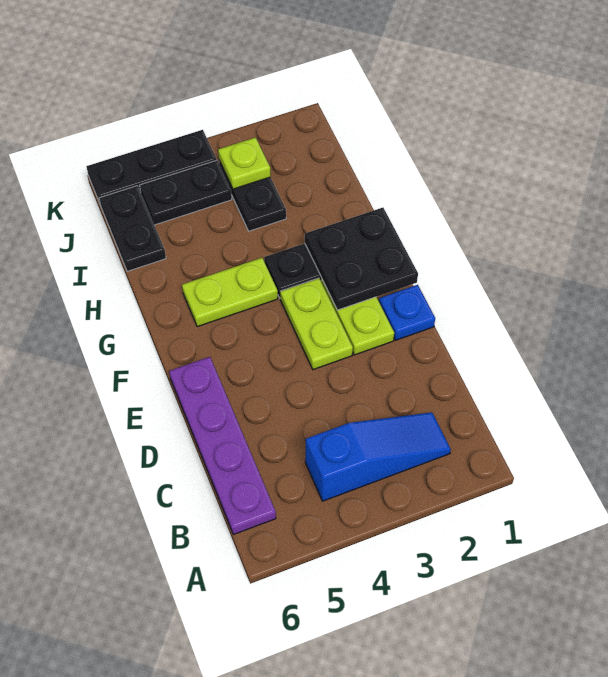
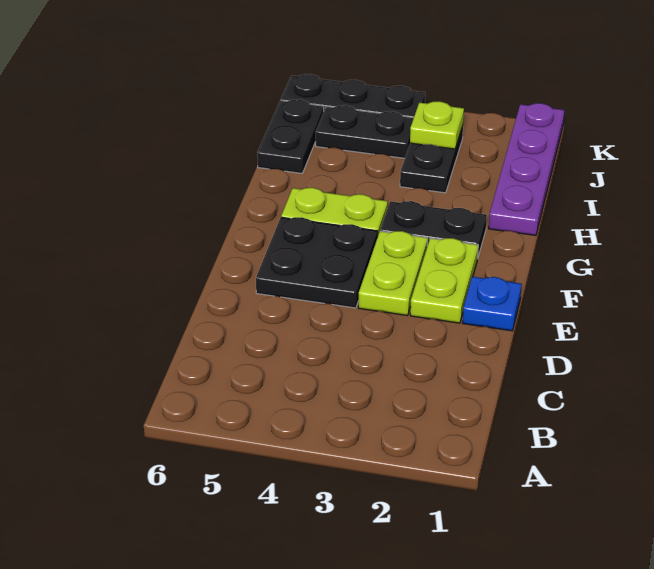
blue 1x3 slope [305,412,451,501] -> none
purple 1x4 plate [169,357,276,534] -> purple 1x4 plate moved to [489,103,565,235]
black 2x2 plate [305,208,418,310] -> black 2x2 plate moved to [256,217,377,308]

